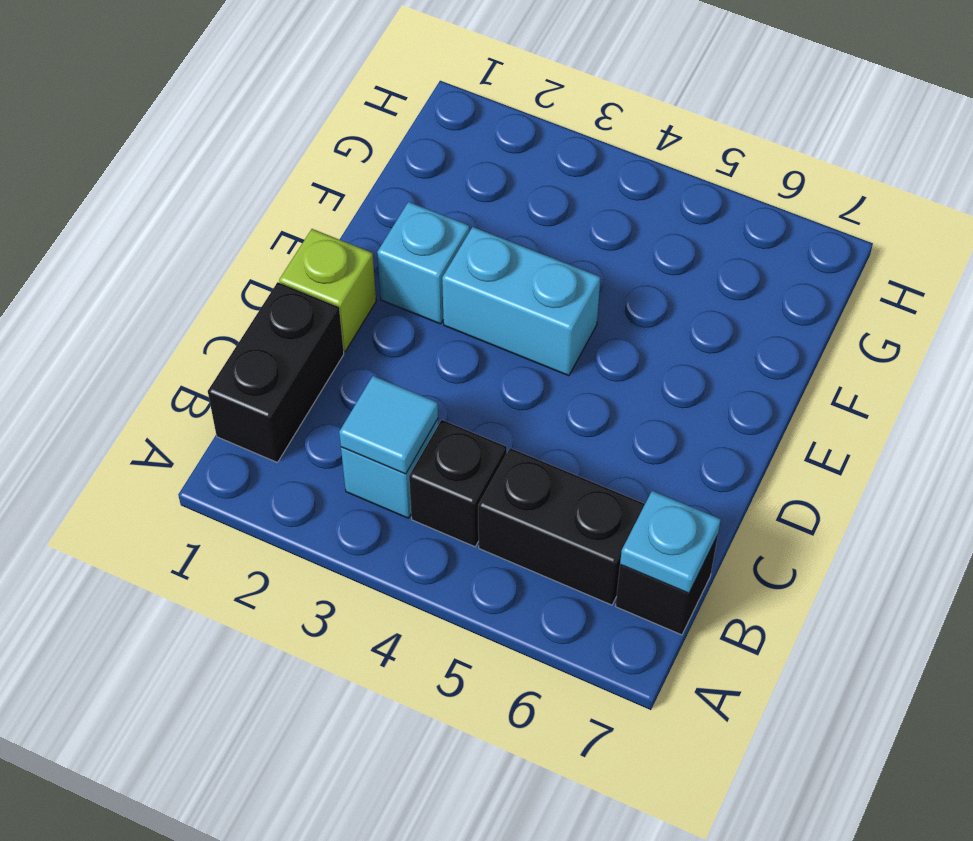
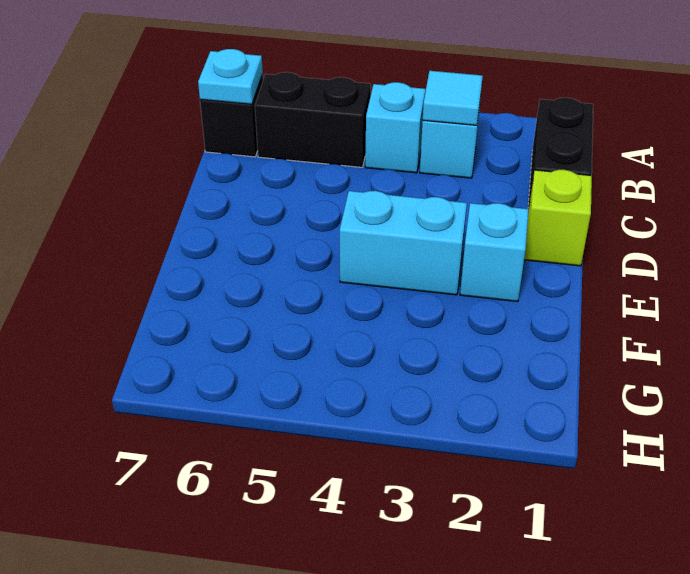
black 1x1 brick [409,420,507,547] -> cyan 1x1 brick [365,82,426,173]

